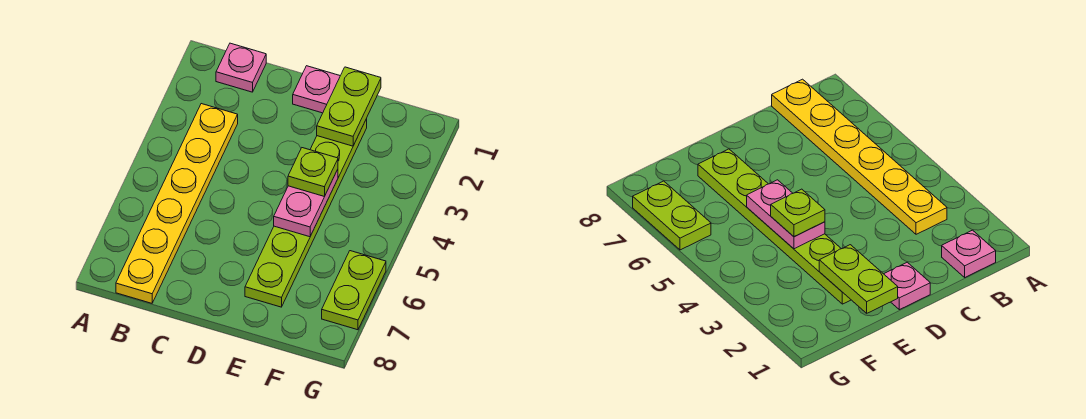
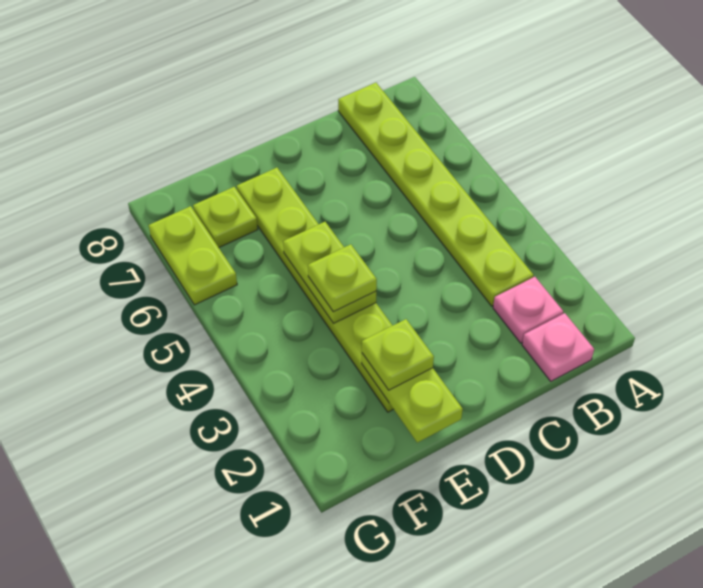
yellow 1x6 plate [116,104,238,303] -> lime 1x6 plate [338,83,533,306]
pink 1x1 plate [293,66,340,113] -> pink 1x1 plate moved to [493,277,563,343]
none -> lime 1x1 plate [362,319,434,390]
pink 1x2 plate [274,169,338,237] -> lime 1x2 plate [283,222,376,323]
none -> lime 1x1 plate [193,187,258,247]

